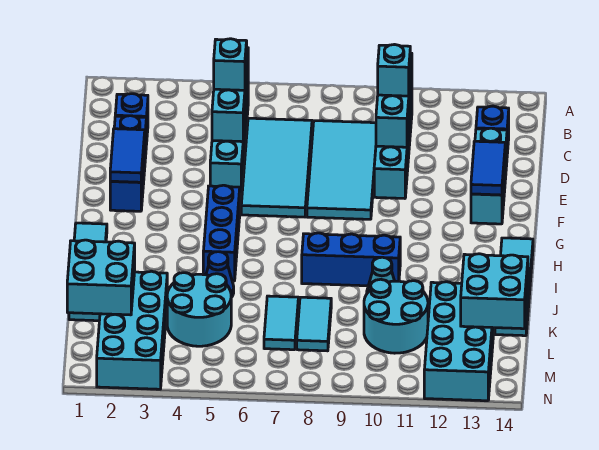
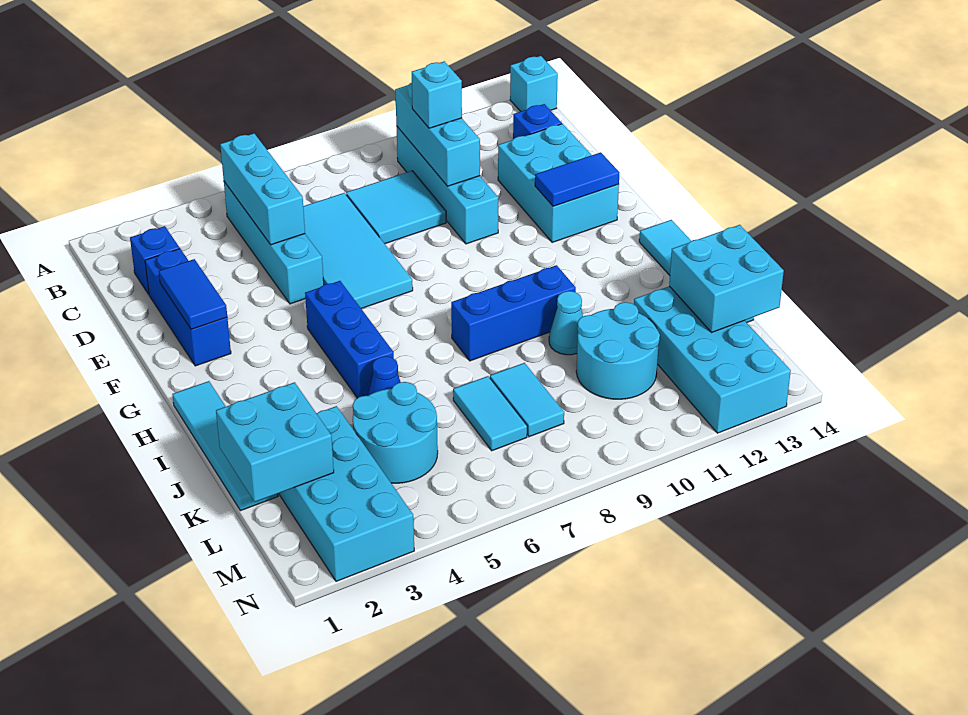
cyan 1x1 brick [214,39,247,90] -> cyan 1x1 brick moved to [510,56,558,111]
cyan 2x4 tile [307,121,376,219] -> cyan 2x2 tile [346,171,446,244]
cyan 1x3 brick [471,128,507,224] -> cyan 2x3 brick [498,124,619,242]
blue 1x2 tile [471,141,505,195] -> blue 1x2 tile turned to [535,152,620,206]

